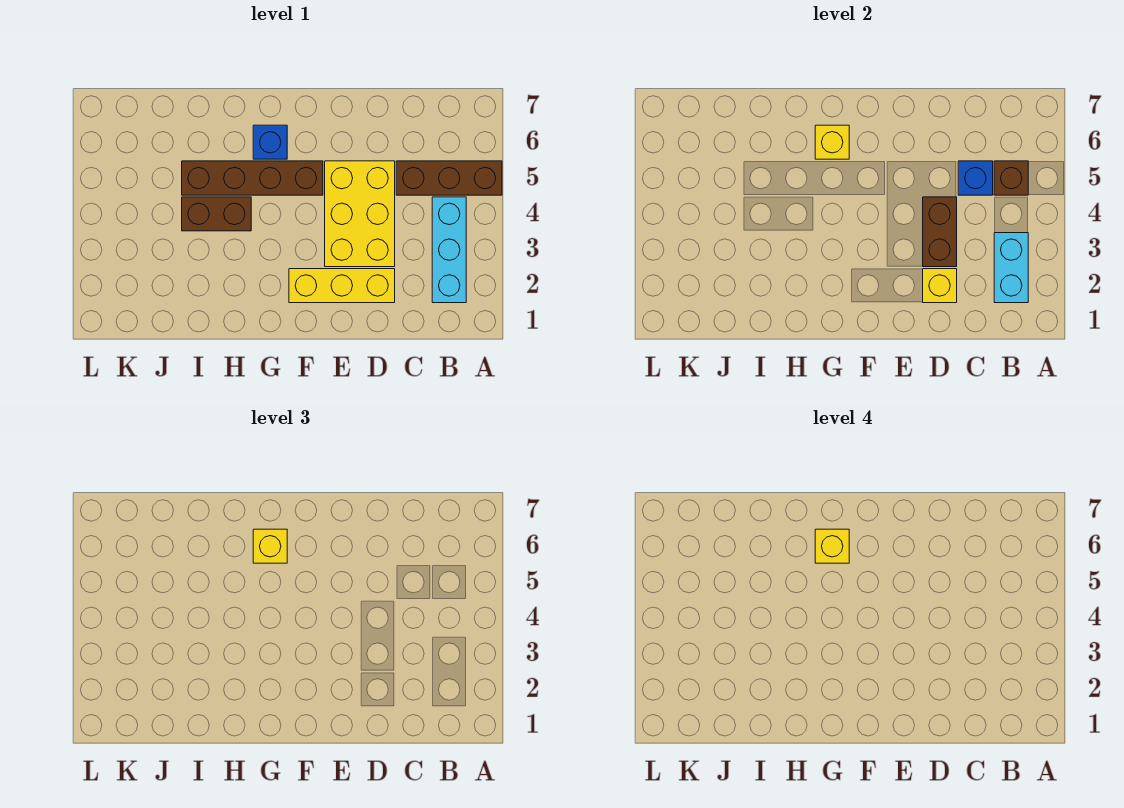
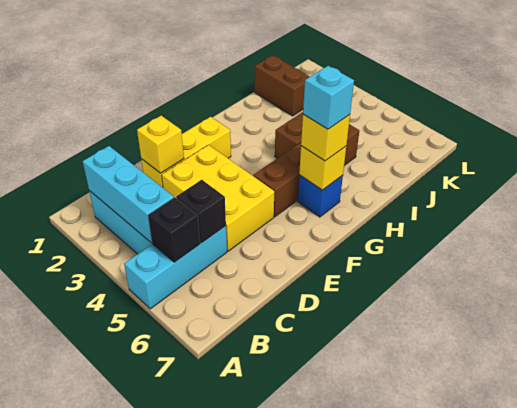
brown 1x3 brick [396,161,502,195] -> cyan 1x3 brick [124,226,227,309]
cyan 1x2 brick [994,233,1028,303] -> cyan 1x3 brick [83,146,174,243]
brown 1x1 brick [994,161,1028,195] -> black 1x1 brick [148,197,200,262]
blue 1x1 brick [958,161,993,195] -> black 1x1 brick [176,180,226,243]
brown 1x2 brick [923,197,957,267] -> brown 1x2 brick moved to [255,55,310,116]
yellow 1x1 brick [815,529,849,563] -> cyan 1x1 brick [303,66,354,129]

